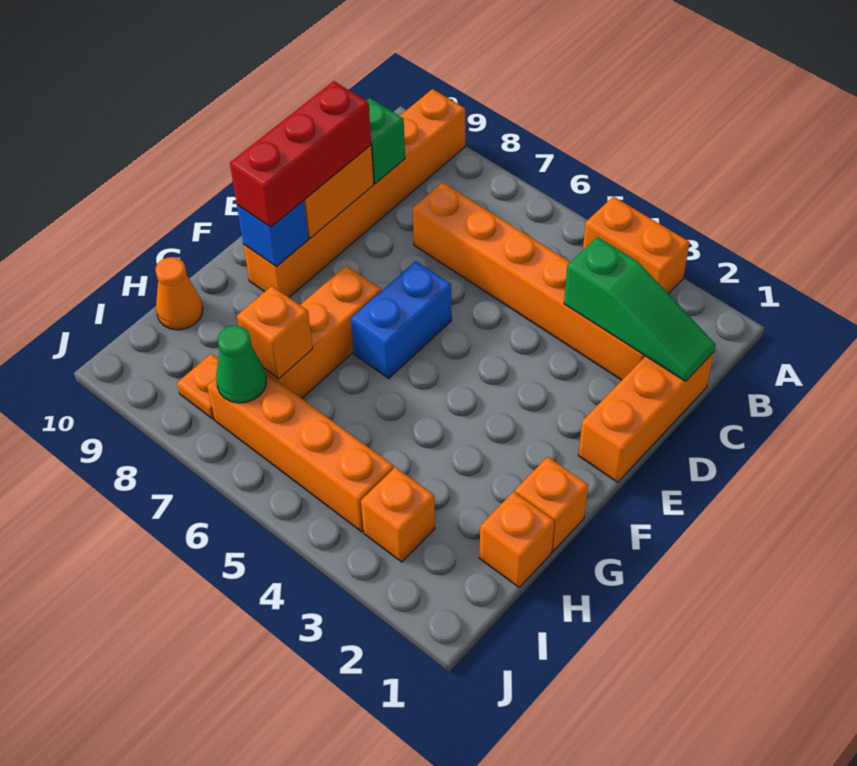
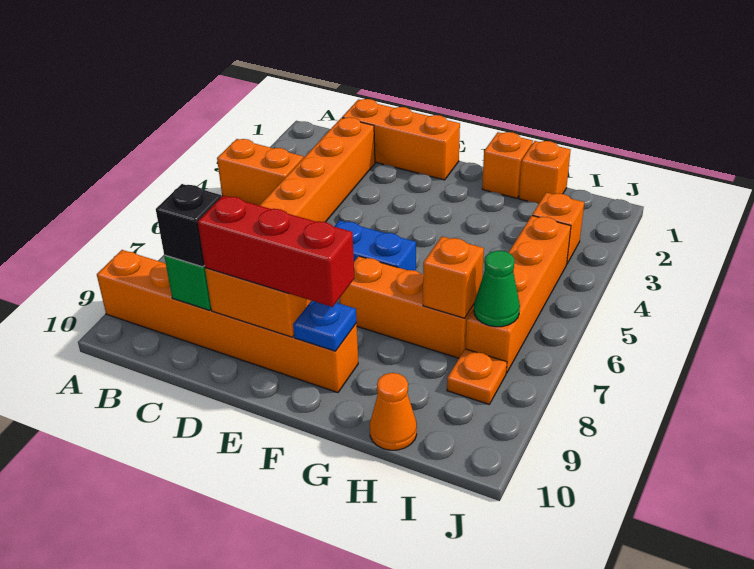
orange 1x2 brick [583,196,690,294] -> orange 1x2 brick turned to [217,139,303,205]
green 1x3 slope [564,237,716,381] -> none
none -> black 1x1 brick [156,184,221,267]
blue 1x1 brick [237,201,309,267] -> blue 1x1 plate [293,301,357,351]

